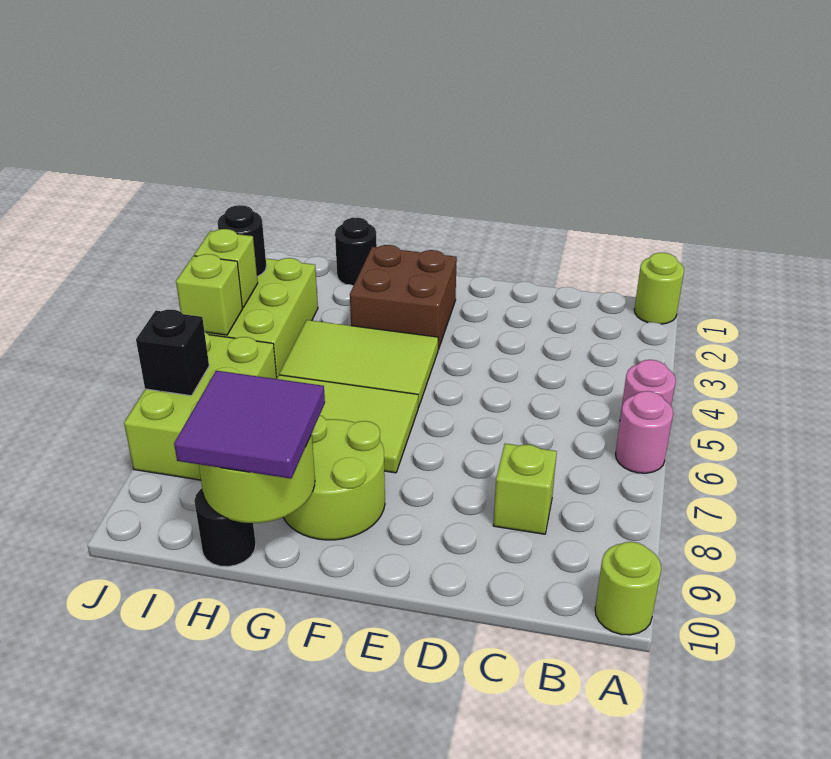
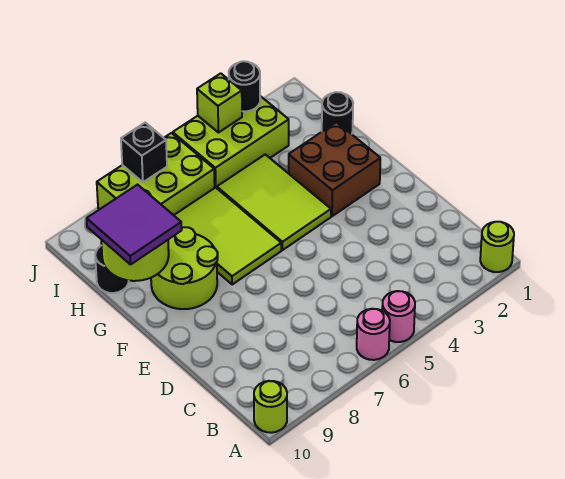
lime 1x1 brick [493,444,557,534] -> none
lime 1x1 brick [176,254,243,335] -> none

